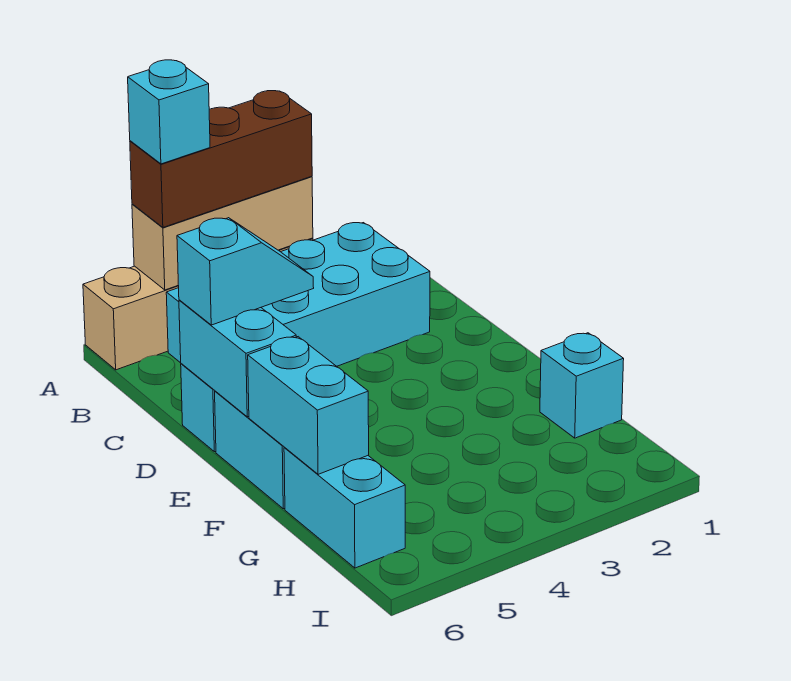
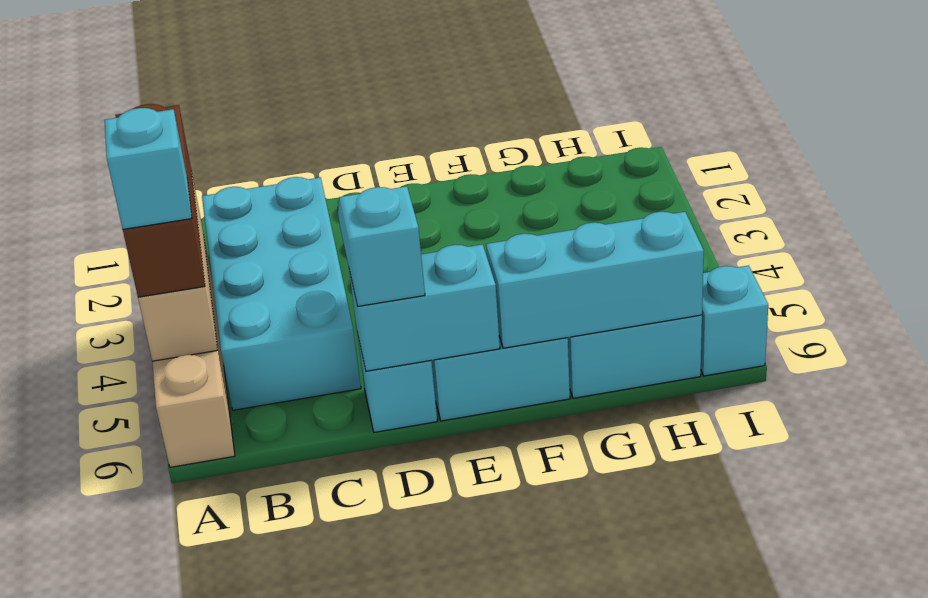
cyan 1x2 brick [248,337,369,474] -> cyan 1x3 brick [486,212,704,348]
cyan 1x1 brick [540,333,624,438] -> cyan 1x1 brick moved to [701,265,768,376]

